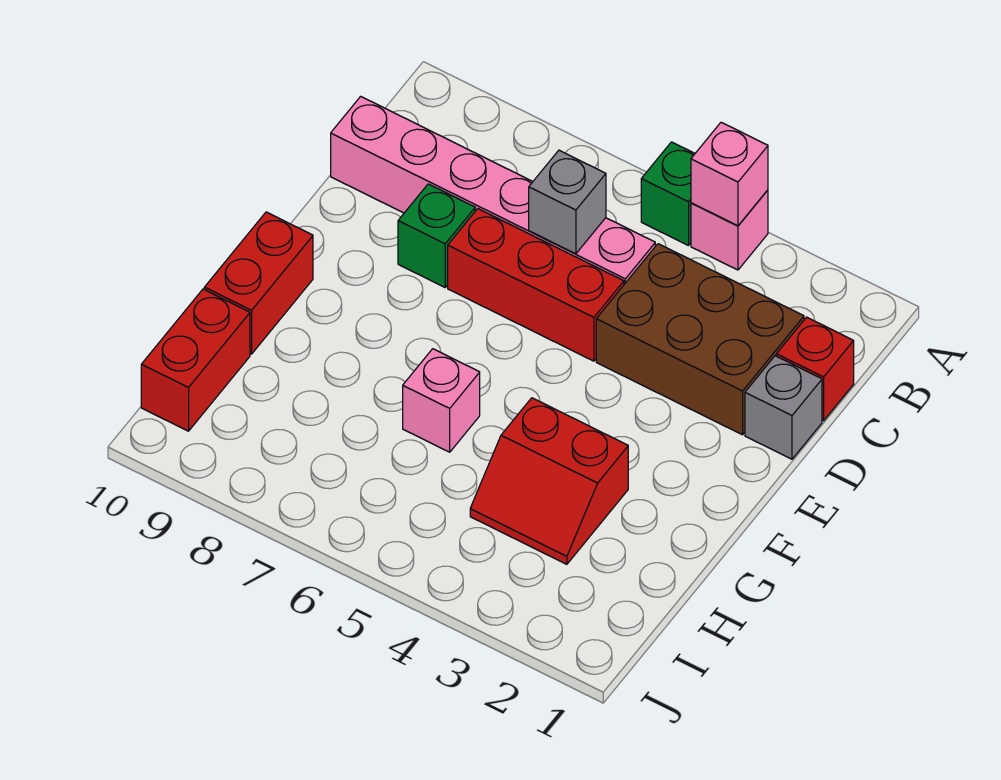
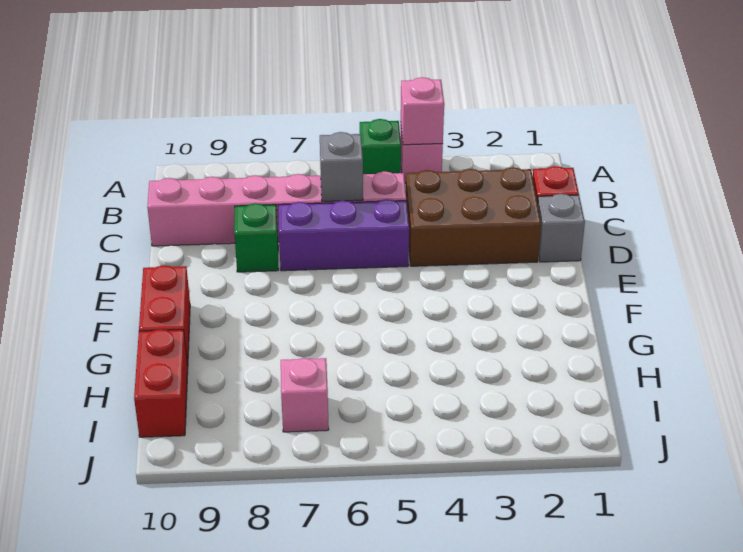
red 1x3 brick [448,209,624,361] -> purple 1x3 brick [278,199,409,271]
red 2x2 slope [470,398,628,564] -> none
pink 1x1 brick [403,349,480,452] -> pink 1x1 brick moved to [281,358,329,432]

